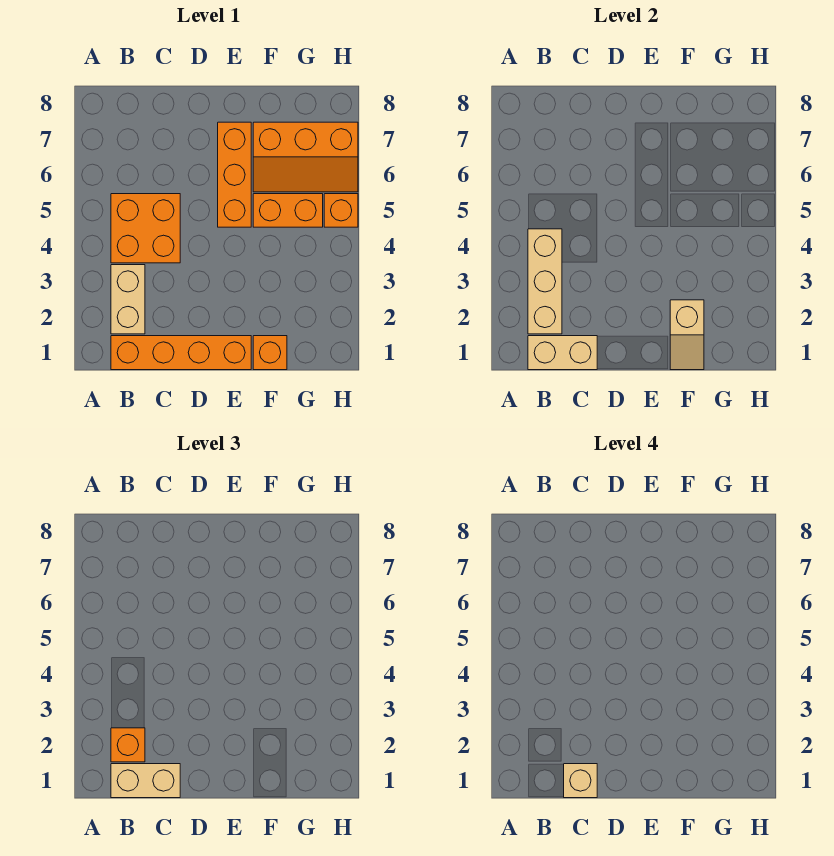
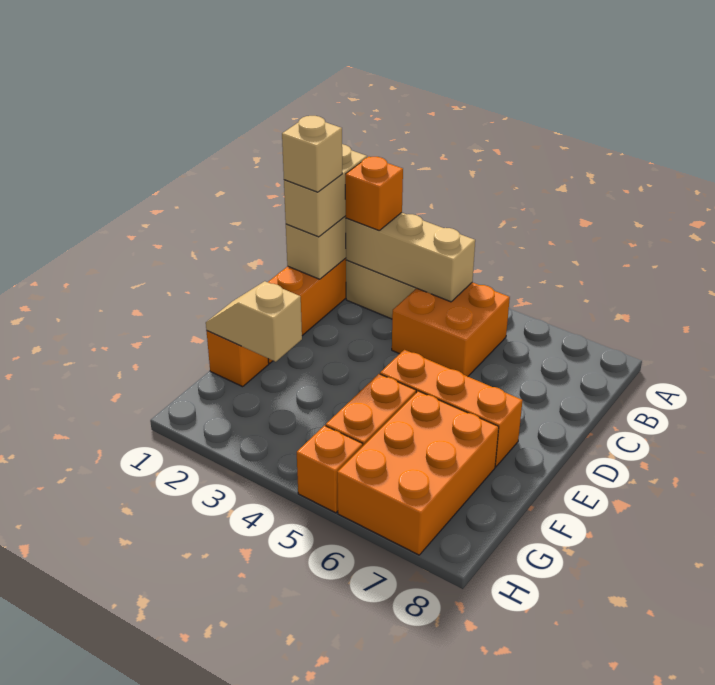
orange 2x3 slope [253,122,358,192] -> orange 2x3 brick [337,391,499,555]

